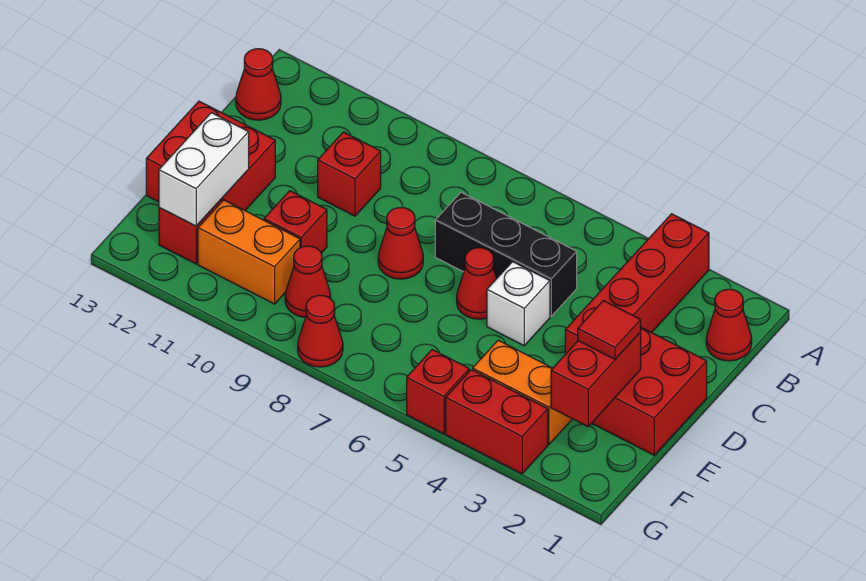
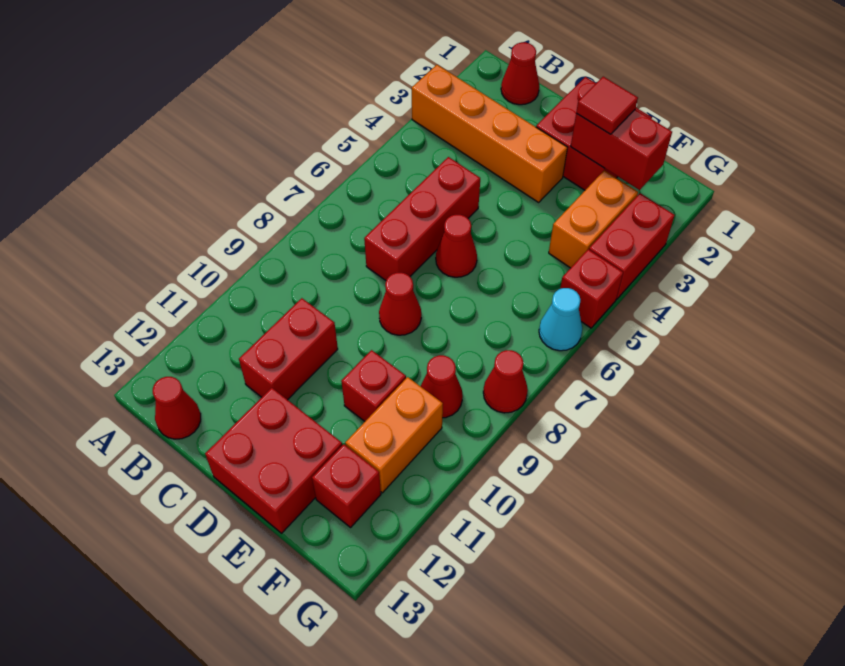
red 1x4 brick [565,214,709,354] -> orange 1x4 brick [412,65,568,202]
black 1x3 brick [435,192,577,316] -> red 1x3 brick [364,157,480,280]
red 1x1 brick [318,132,381,216] -> red 1x2 brick [239,298,338,400]
white 1x1 brick [487,262,550,346] -> none
white 1x2 brick [159,113,249,226] -> none
none -> cyan 1x1 cone [539,288,582,351]

